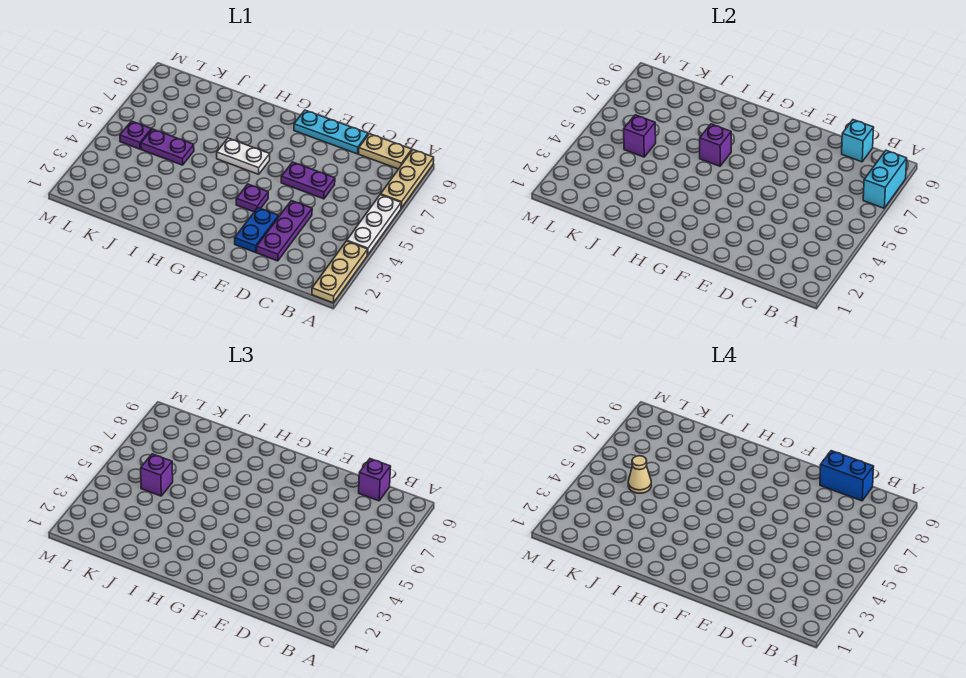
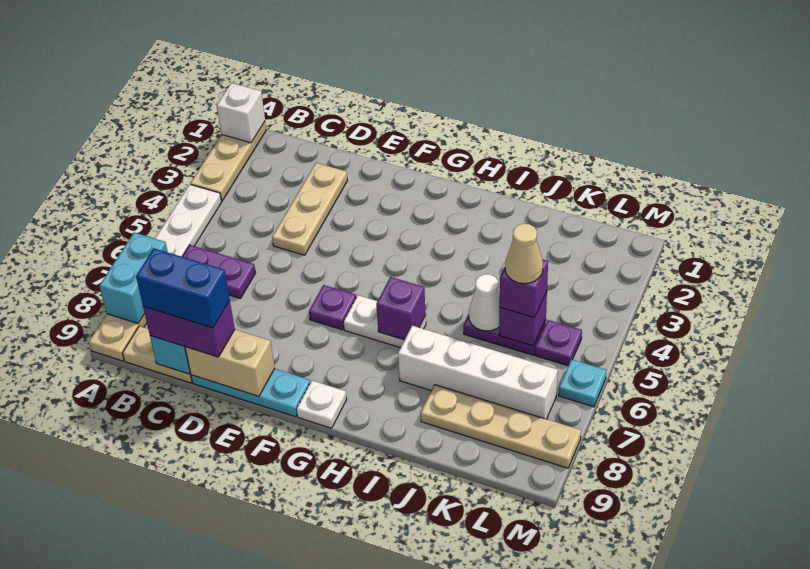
none -> white 1x1 brick [217,83,265,143]
purple 1x1 brick [359,459,391,501] -> purple 1x2 brick [143,301,235,357]
purple 1x3 plate [257,201,312,261] -> tan 1x3 plate [272,163,347,255]
purple 1x2 plate [281,162,335,199] -> purple 1x2 plate moved to [182,245,256,299]
none -> tan 1x2 brick [185,330,275,396]
blue 1x2 plate [235,208,279,252] -> none
purple 1x1 plate [236,184,268,212] -> purple 1x1 plate moved to [309,285,356,330]
none -> white 1x1 plate [297,381,347,428]
none -> white 1x4 brick [398,326,558,419]
none -> white 1x1 cone [469,274,500,331]
none -> tan 1x4 plate [421,385,581,468]
none -> cyan 1x1 plate [559,359,606,407]

